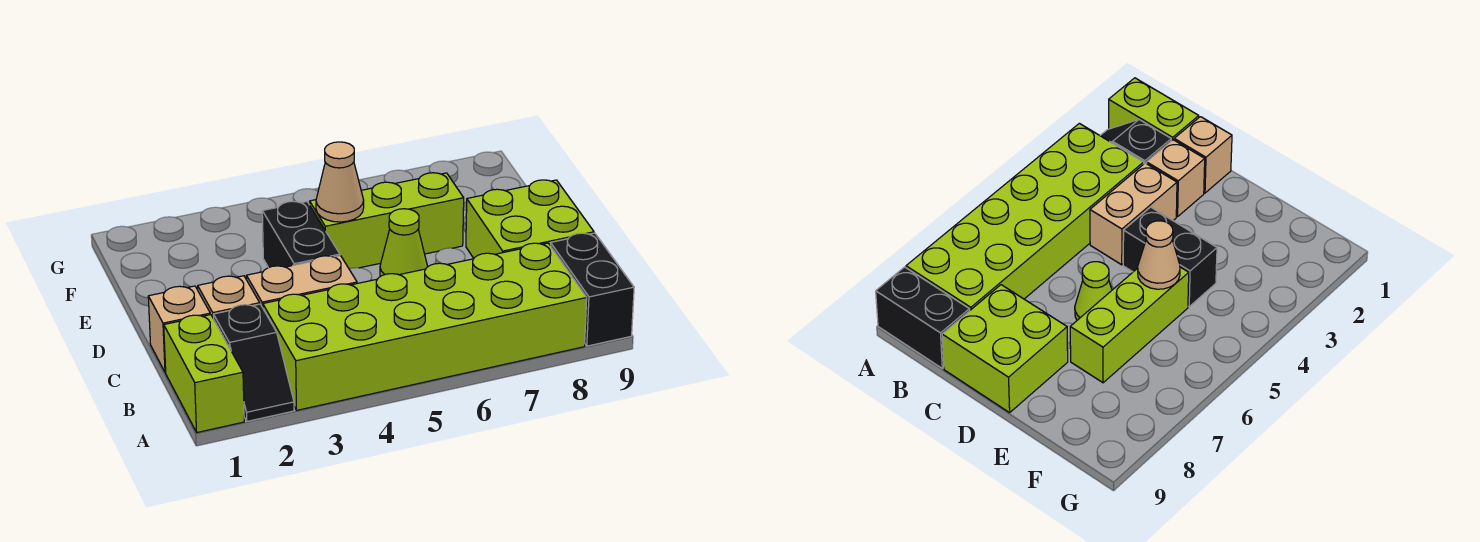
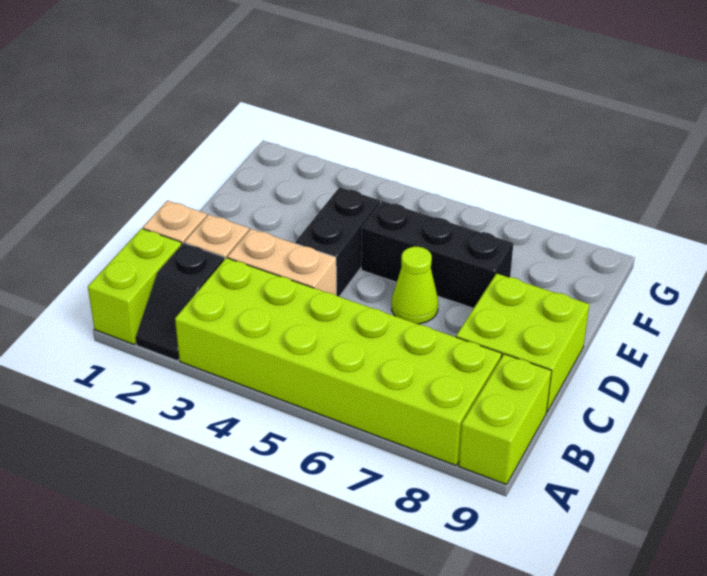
black 1x2 brick [550,233,634,346] -> lime 1x2 brick [459,354,552,485]
lime 1x3 brick [310,173,464,269] -> black 1x3 brick [361,201,513,308]
tan 1x1 cone [316,142,364,222] -> none

